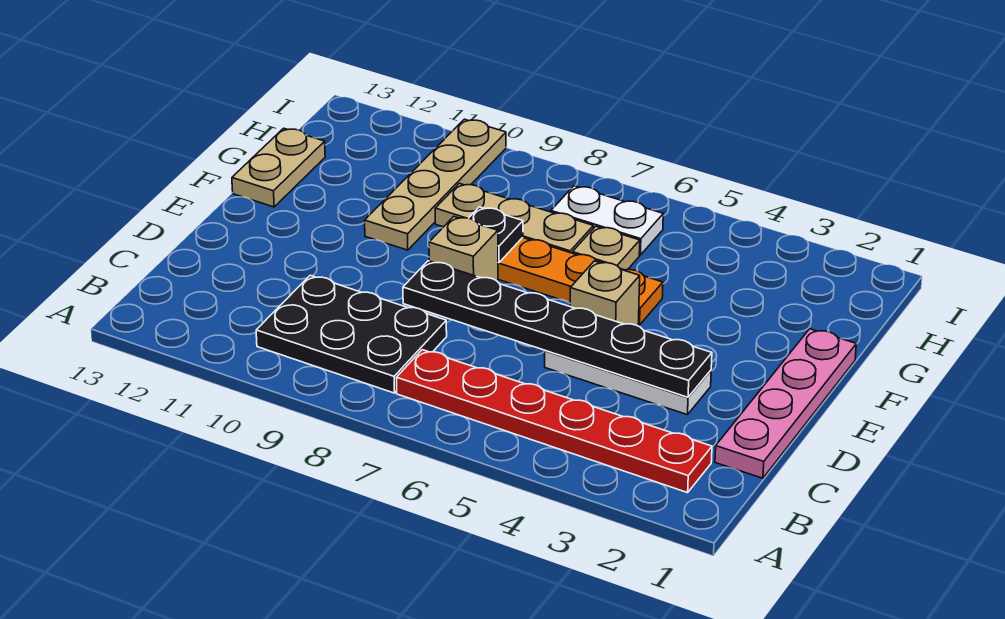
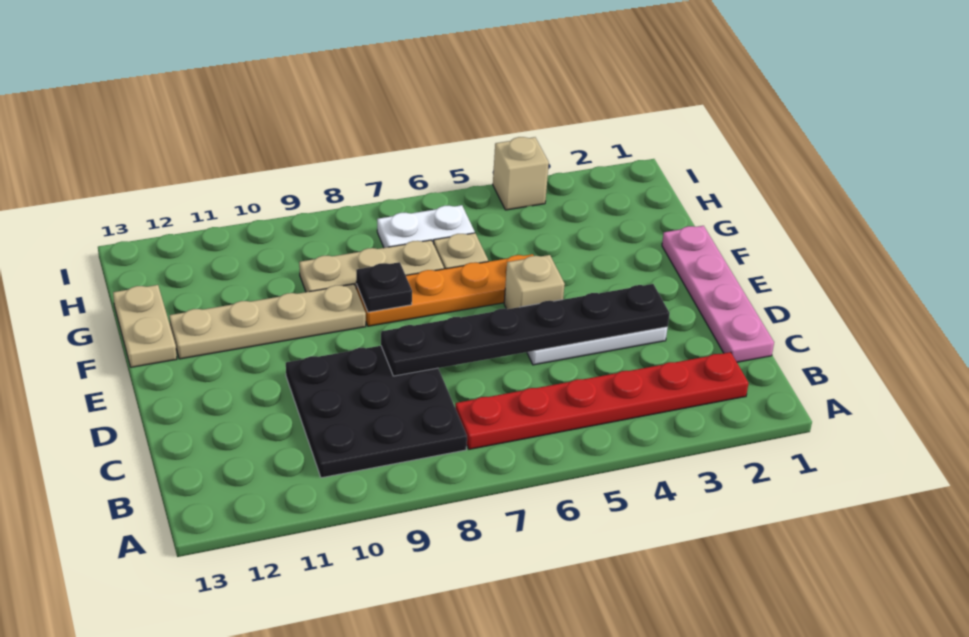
black 2x3 plate [256,275,447,393] -> black 3x3 plate [286,346,467,478]
tan 1x1 brick [429,217,498,282] -> tan 1x1 brick moved to [493,137,549,210]
tan 1x4 plate [365,119,506,250] -> tan 1x4 plate turned to [169,284,366,359]

